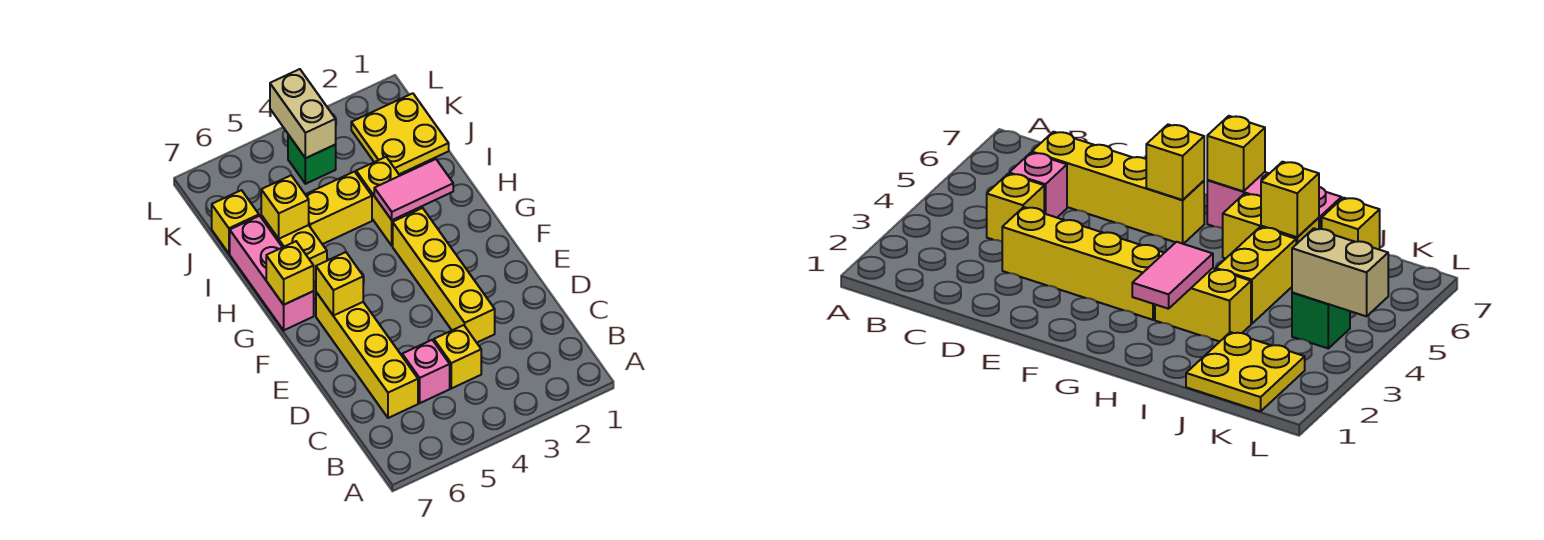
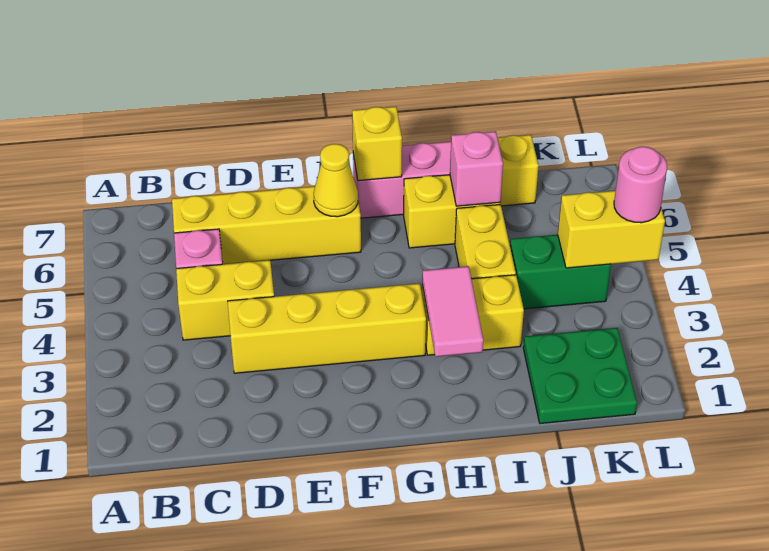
yellow 1x1 brick [434,325,481,388] -> yellow 1x2 brick [176,260,274,340]
yellow 1x1 brick [316,252,363,316] -> yellow 1x1 cone [314,144,358,217]
yellow 1x1 brick [261,175,309,239] -> pink 1x1 brick [450,131,503,206]
yellow 2x2 plate [351,93,449,174] -> green 2x2 plate [523,328,637,424]
green 1x1 brick [288,135,336,184] -> green 1x2 brick [510,235,611,309]
tan 1x2 brick [270,69,336,158] -> yellow 1x2 brick [558,191,665,268]
none -> pink 1x1 round brick [614,147,667,223]

